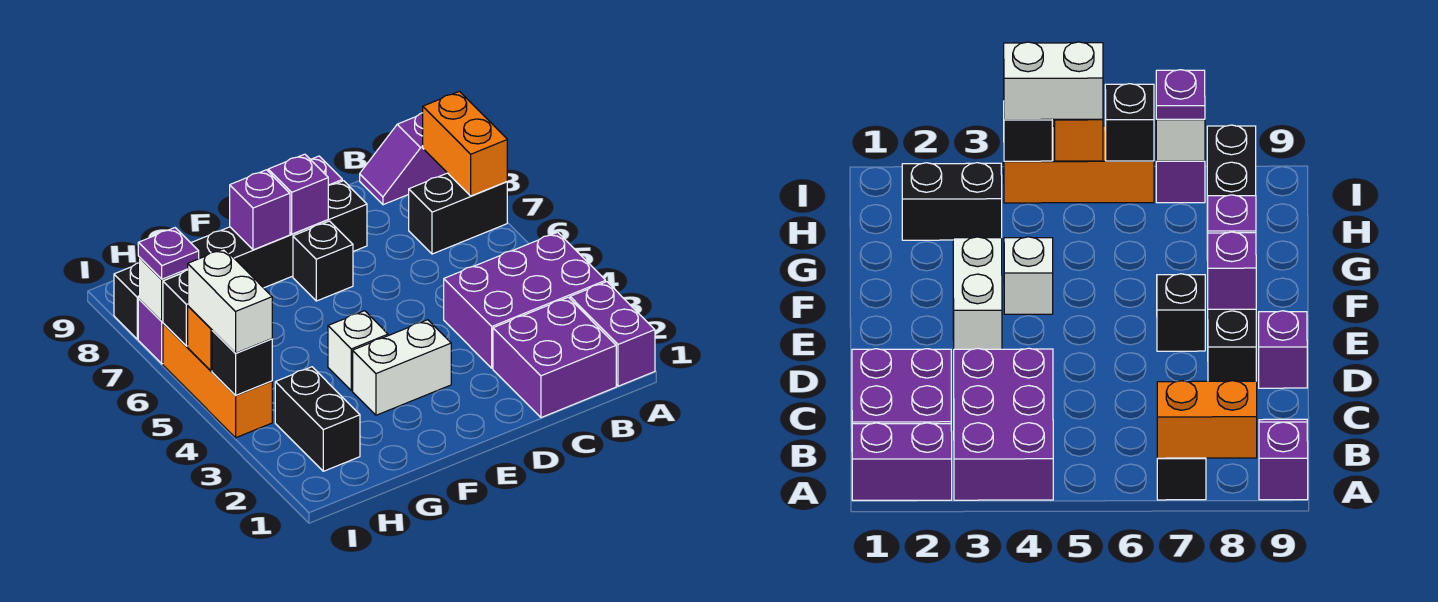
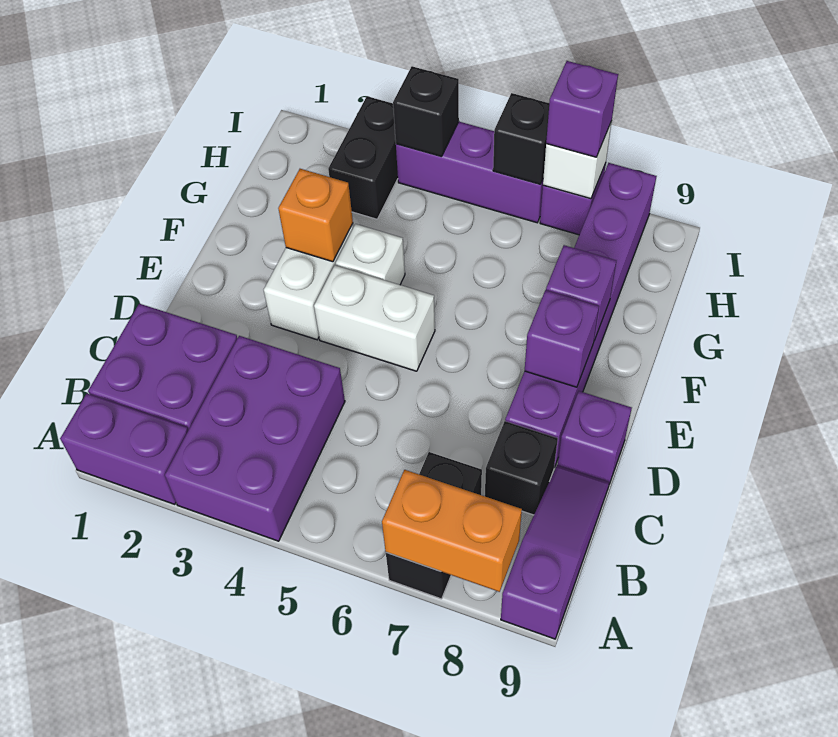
purple 1x2 slope [360,113,447,205] -> purple 1x3 slope [501,465,609,639]
black 1x6 brick [114,181,367,339] -> purple 1x6 brick [505,163,657,467]
black 1x1 brick [293,221,353,301] -> black 1x1 brick moved to [485,421,558,515]
black 1x2 brick [275,367,360,471] -> black 1x2 brick turned to [328,96,398,219]
orange 1x3 brick [163,323,272,438] -> purple 1x3 brick [396,122,543,223]
white 1x2 brick [188,249,272,353] -> white 1x2 brick moved to [314,265,435,371]
orange 1x1 brick [188,306,212,371] -> orange 1x1 brick moved to [278,169,353,262]
purple 1x1 plate [138,228,199,279] -> purple 1x1 brick [546,61,618,157]

